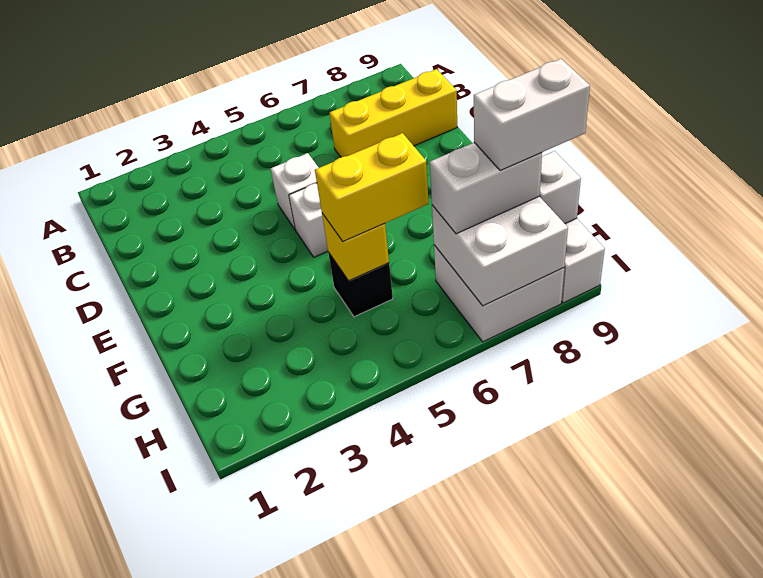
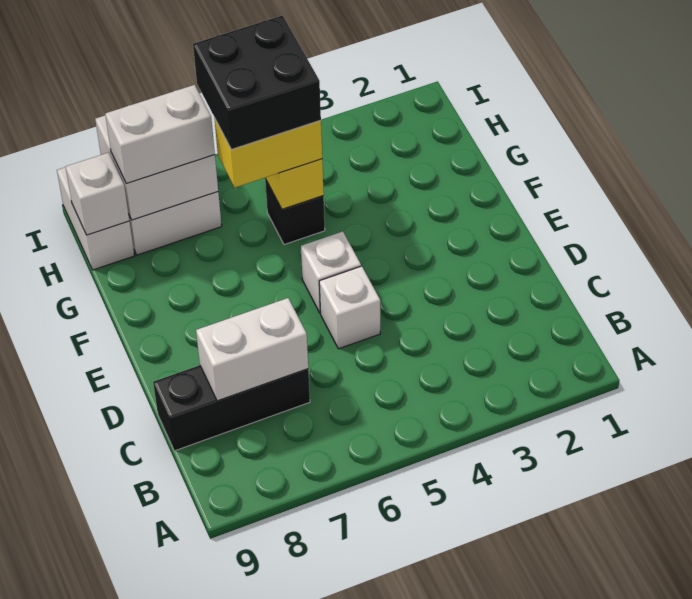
yellow 1x3 brick [330,69,457,157] -> black 1x3 brick [153,365,310,451]
none -> black 2x2 brick [193,15,321,149]
white 1x2 brick [474,59,590,171] -> white 1x2 brick moved to [196,298,308,401]

